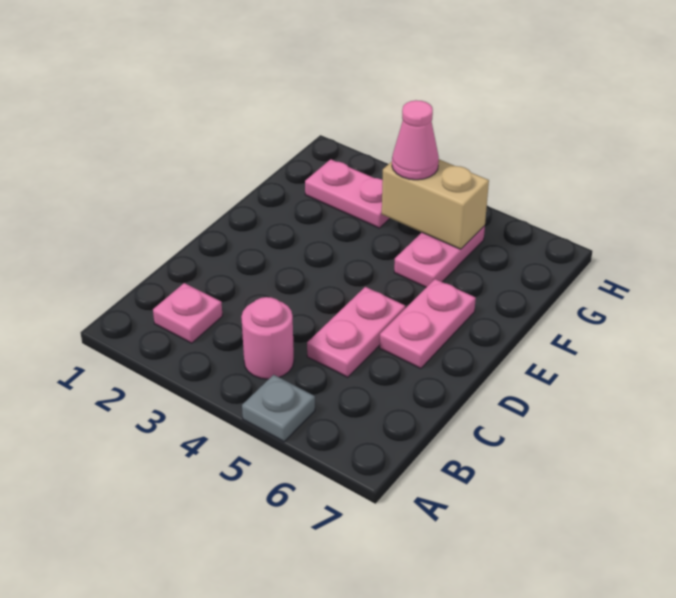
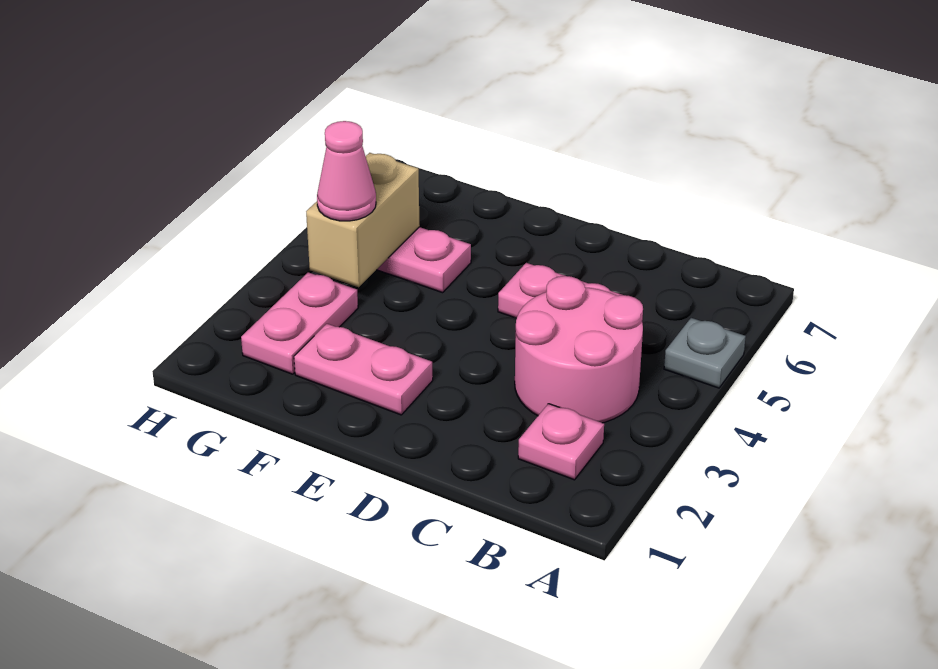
pink 1x1 round brick [241,297,294,379] -> pink 2x2 round brick [515,276,643,423]
pink 1x2 plate [380,279,476,369] -> pink 1x2 plate moved to [294,324,433,415]

